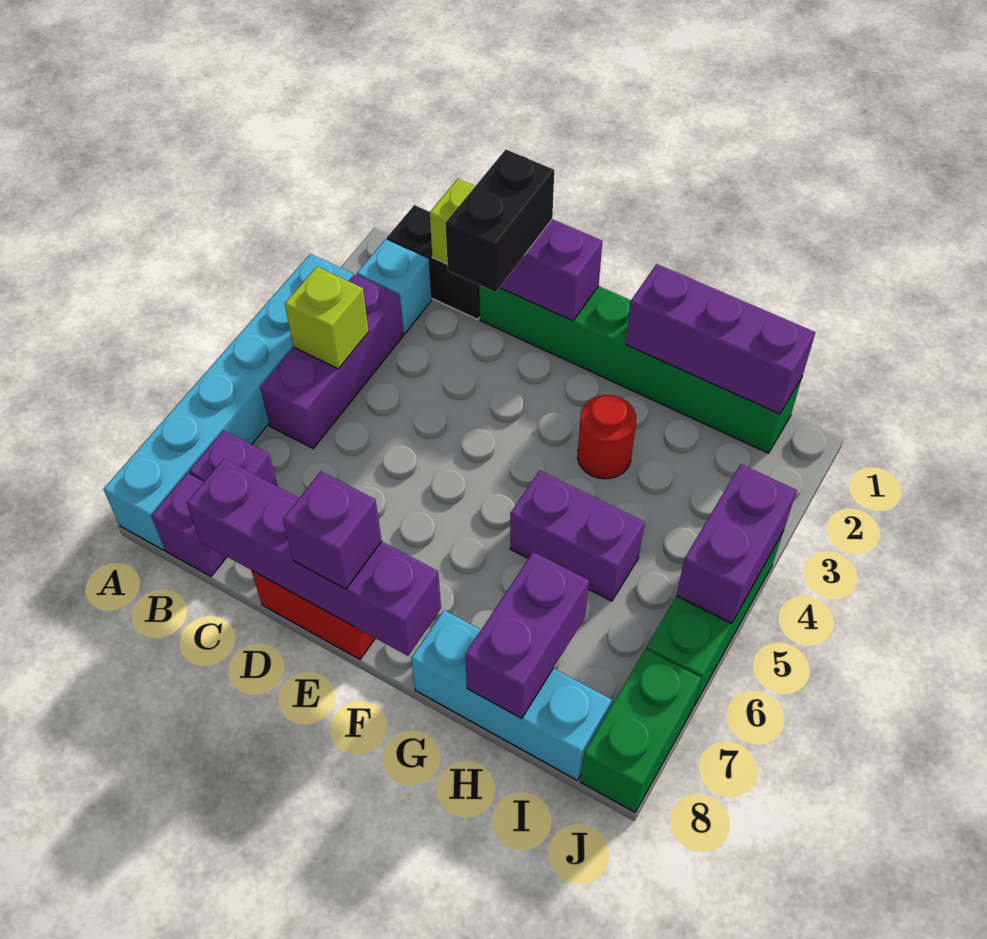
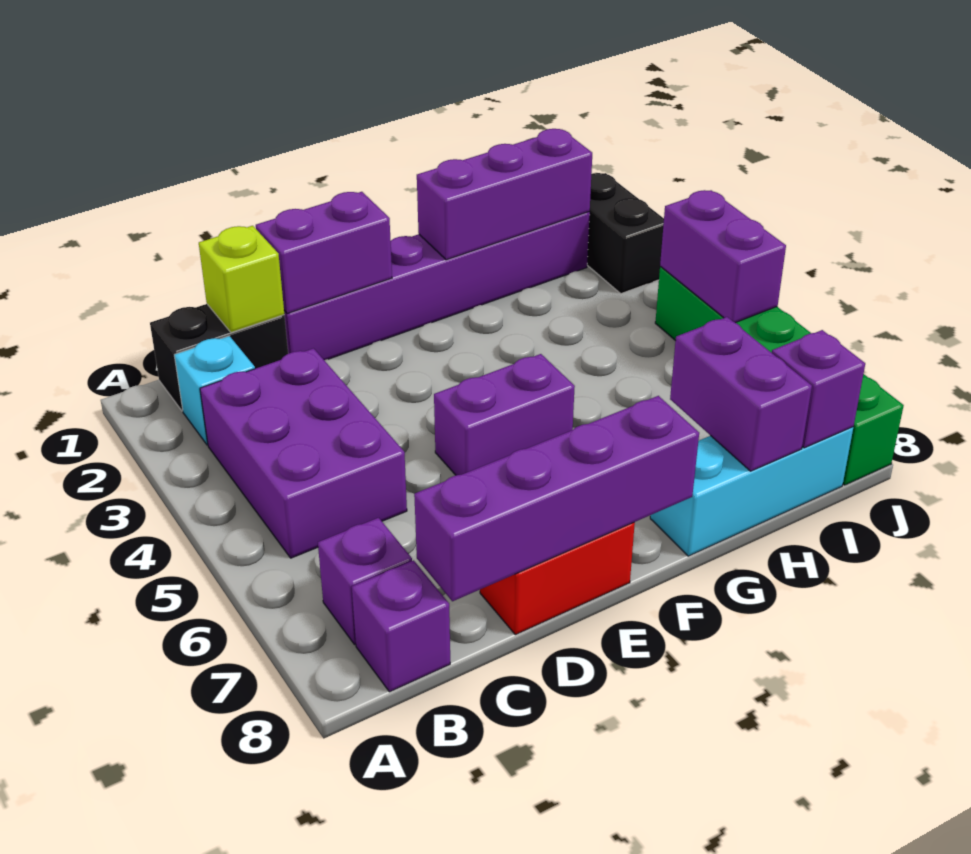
cyan 1x6 brick [103,254,354,550] -> none
purple 1x3 brick [260,275,403,448] -> purple 2x3 brick [200,348,407,558]
lime 1x1 brick [285,267,369,369] -> none
green 1x6 brick [479,285,802,453] -> purple 1x6 brick [284,212,590,360]
black 1x2 brick [445,150,554,292] -> black 1x2 brick moved to [587,173,664,294]
purple 1x1 brick [283,471,382,589] -> purple 1x1 brick moved to [772,330,865,448]
red 1x1 round brick [577,395,636,479] -> none
purple 1x2 brick [510,471,644,601] -> purple 1x2 brick moved to [434,354,575,475]

